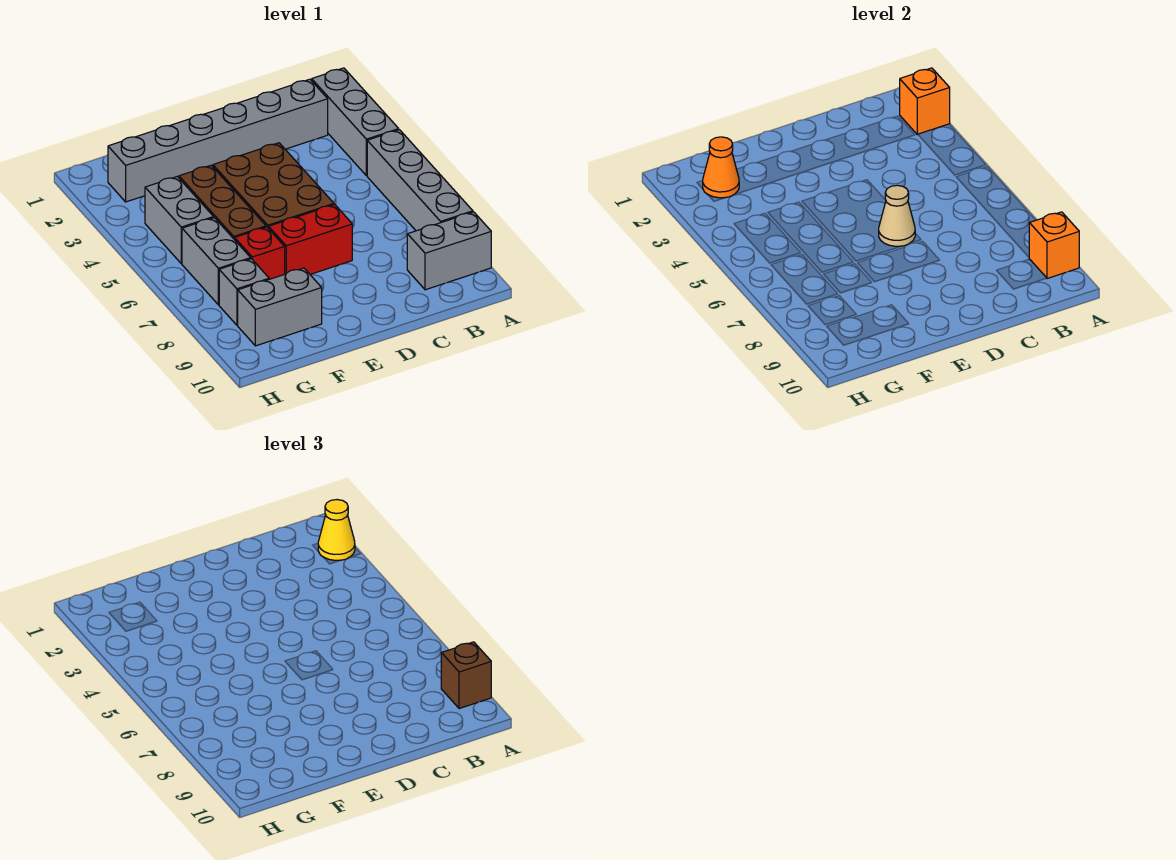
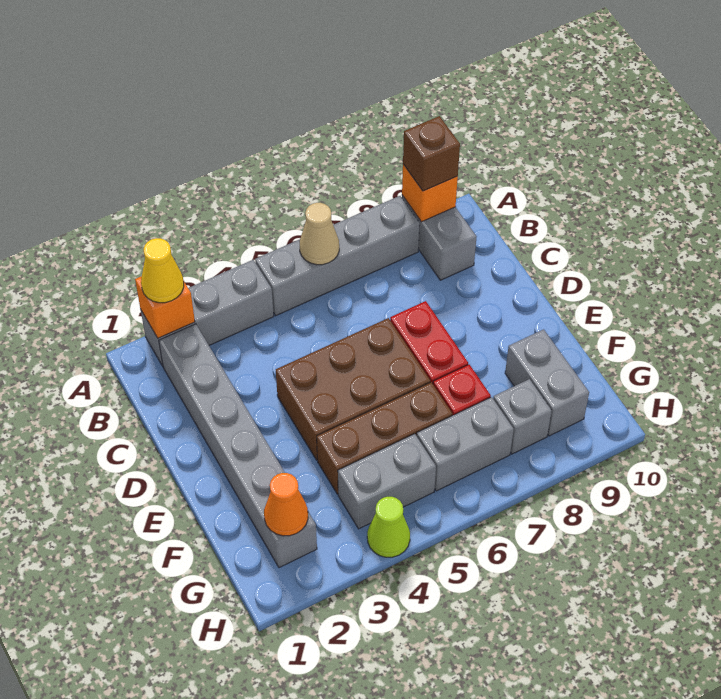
tan 1x1 cone [879,185,915,246] -> tan 1x1 cone moved to [300,203,339,265]
none -> lime 1x1 cone [367,497,410,557]

